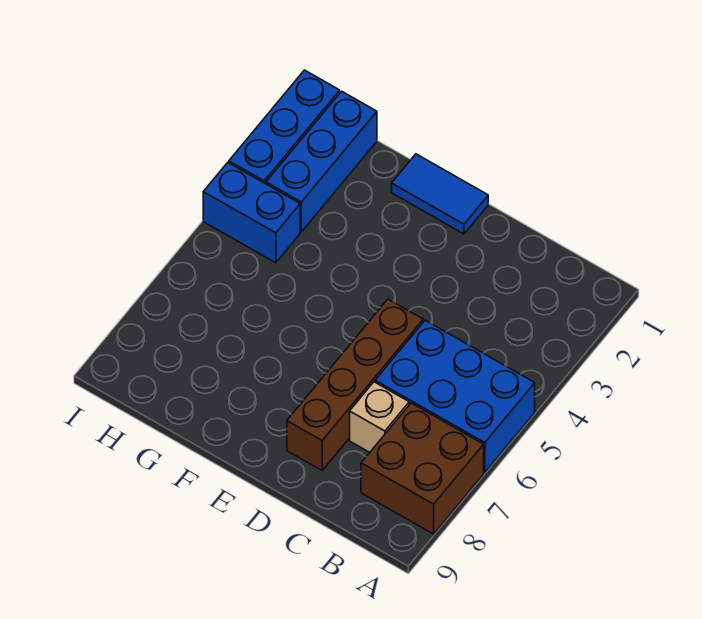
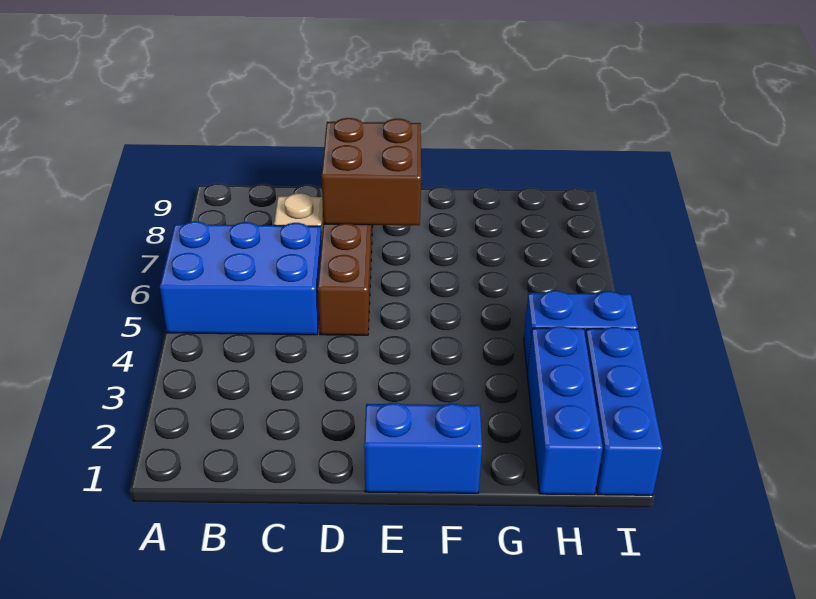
brown 2x2 brick [361,403,484,534] -> brown 2x2 brick moved to [322,118,421,225]
blue 1x2 tile [392,154,488,234] -> blue 1x2 brick [364,403,482,493]

